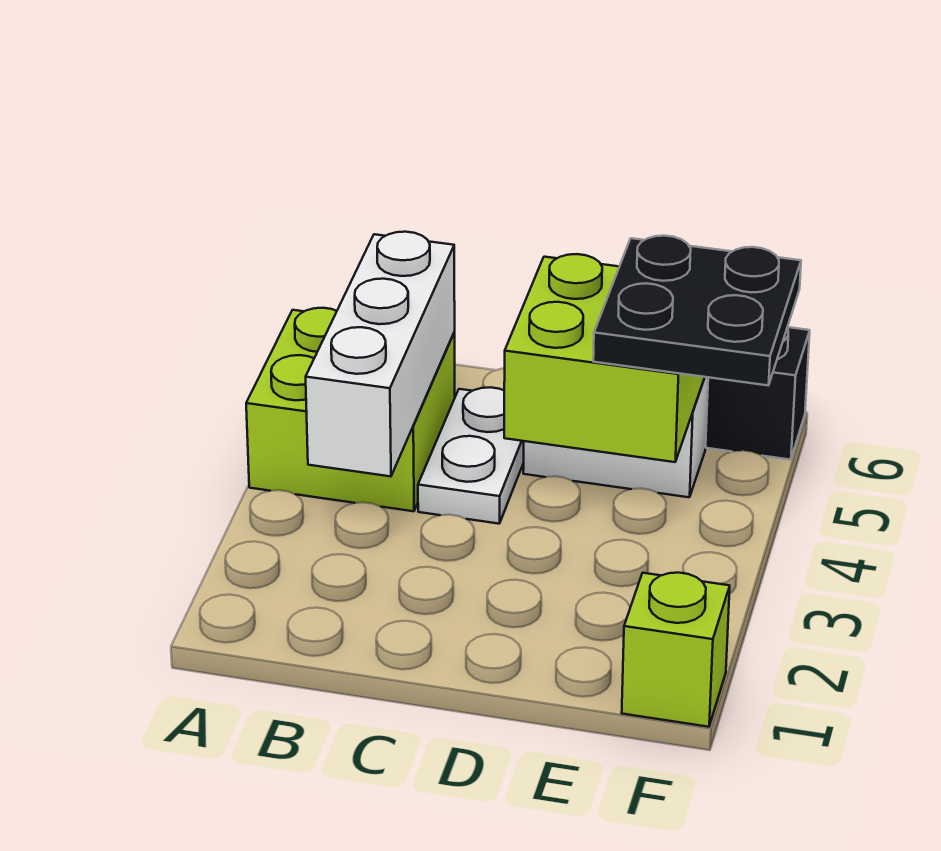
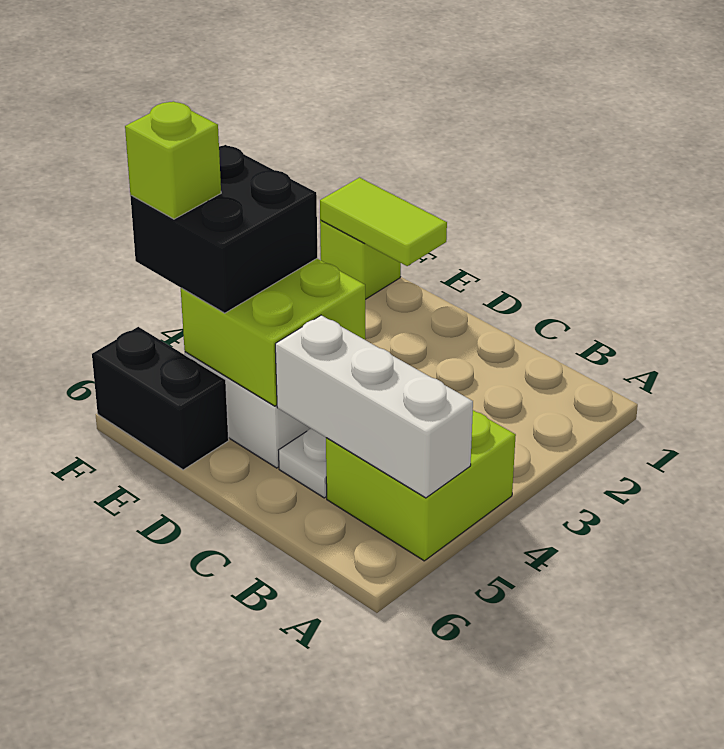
white 1x3 brick [306,232,455,476] -> white 1x3 brick turned to [275,315,473,498]
none -> lime 1x2 tile [320,178,447,266]
black 2x2 plate [593,236,801,385] -> black 2x2 brick [130,145,317,313]
none -> lime 1x1 brick [125,101,221,219]

